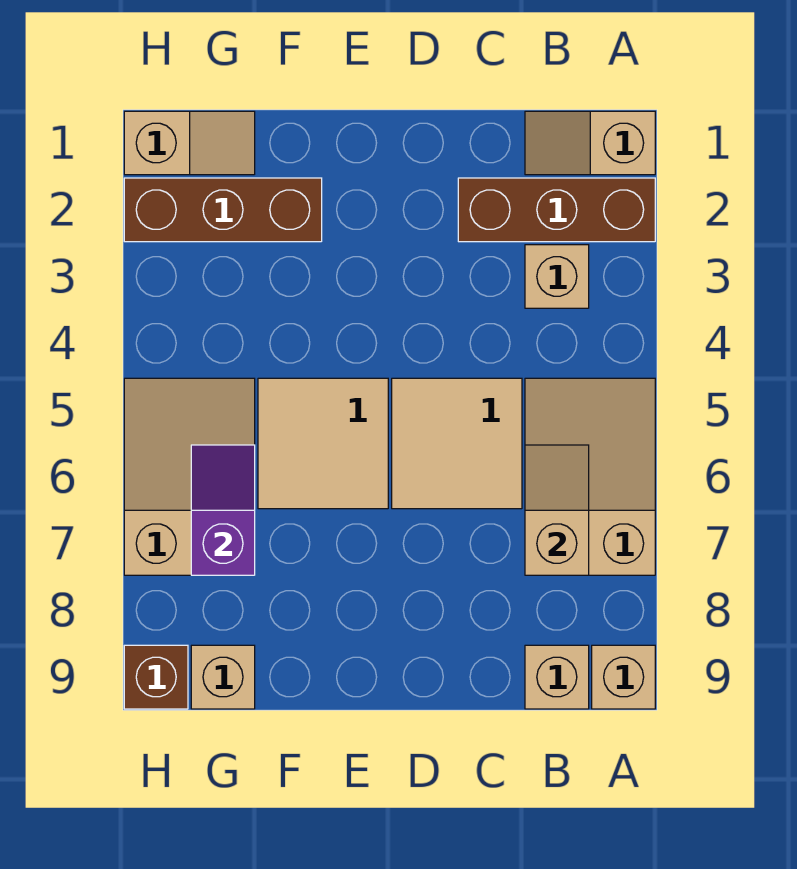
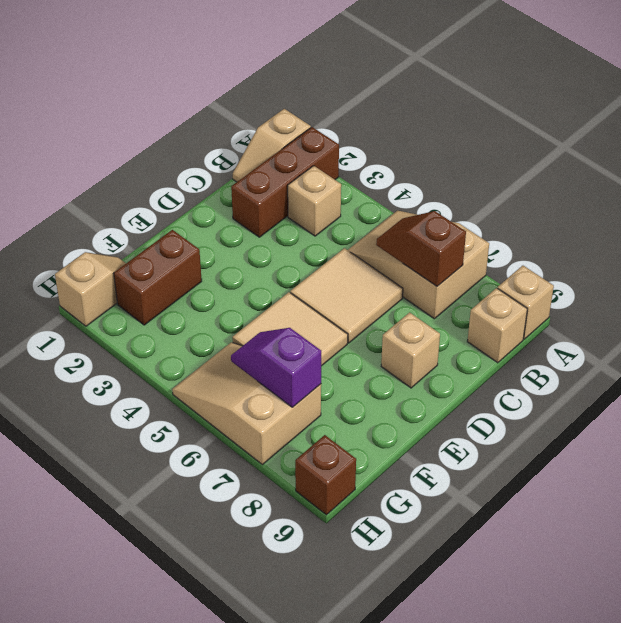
tan 1x2 slope [525,445,589,575] -> brown 1x2 slope [376,211,466,286]
brown 1x3 brick [124,178,322,242] -> brown 1x2 brick [114,230,202,325]
tan 1x1 brick [191,645,255,709] -> tan 1x1 brick moved to [381,312,440,388]

